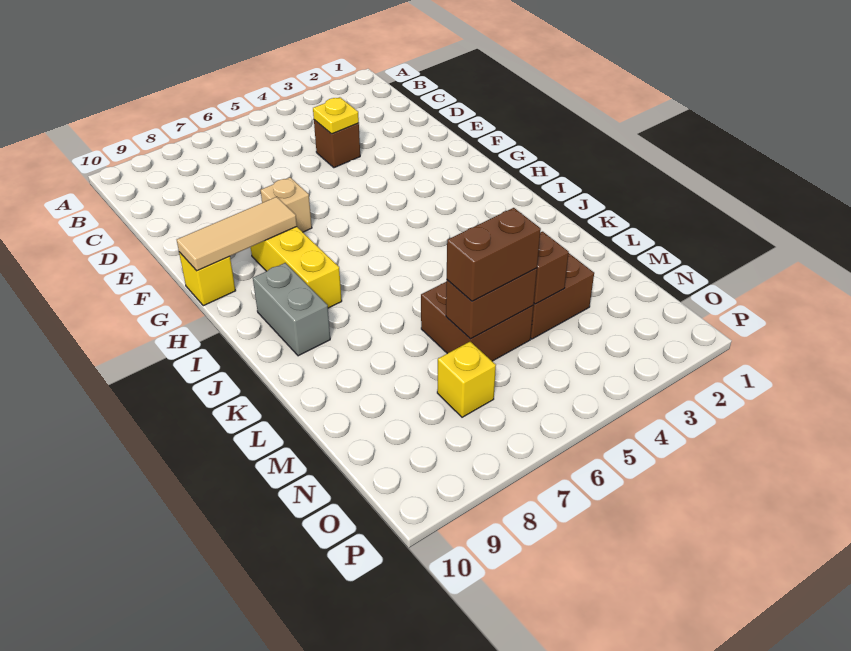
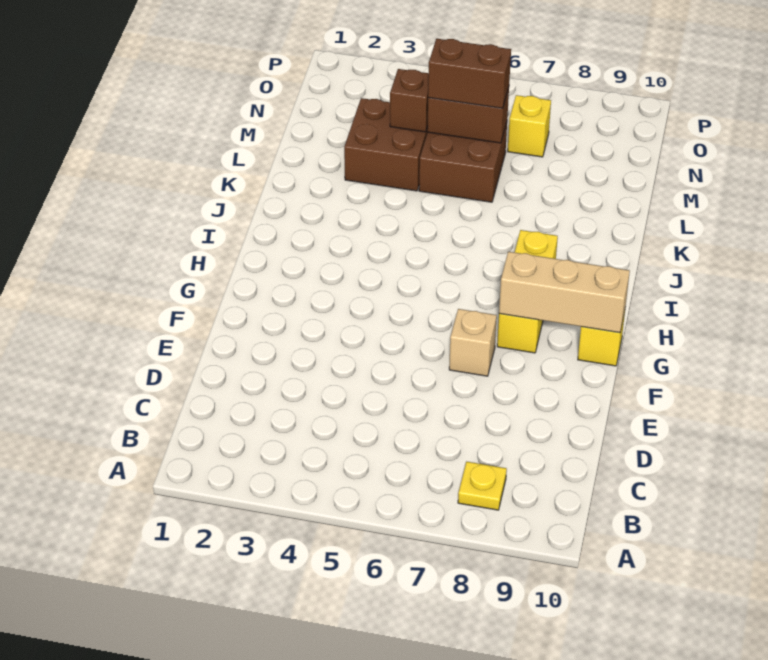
brown 1x1 brick [314,120,360,168] -> none
yellow 1x1 plate [313,97,359,134] -> yellow 1x1 plate moved to [458,462,507,510]
tan 1x3 tile [177,197,297,271] -> tan 1x3 brick [499,252,630,333]
grey 1x2 brick [253,263,330,356] -> none

